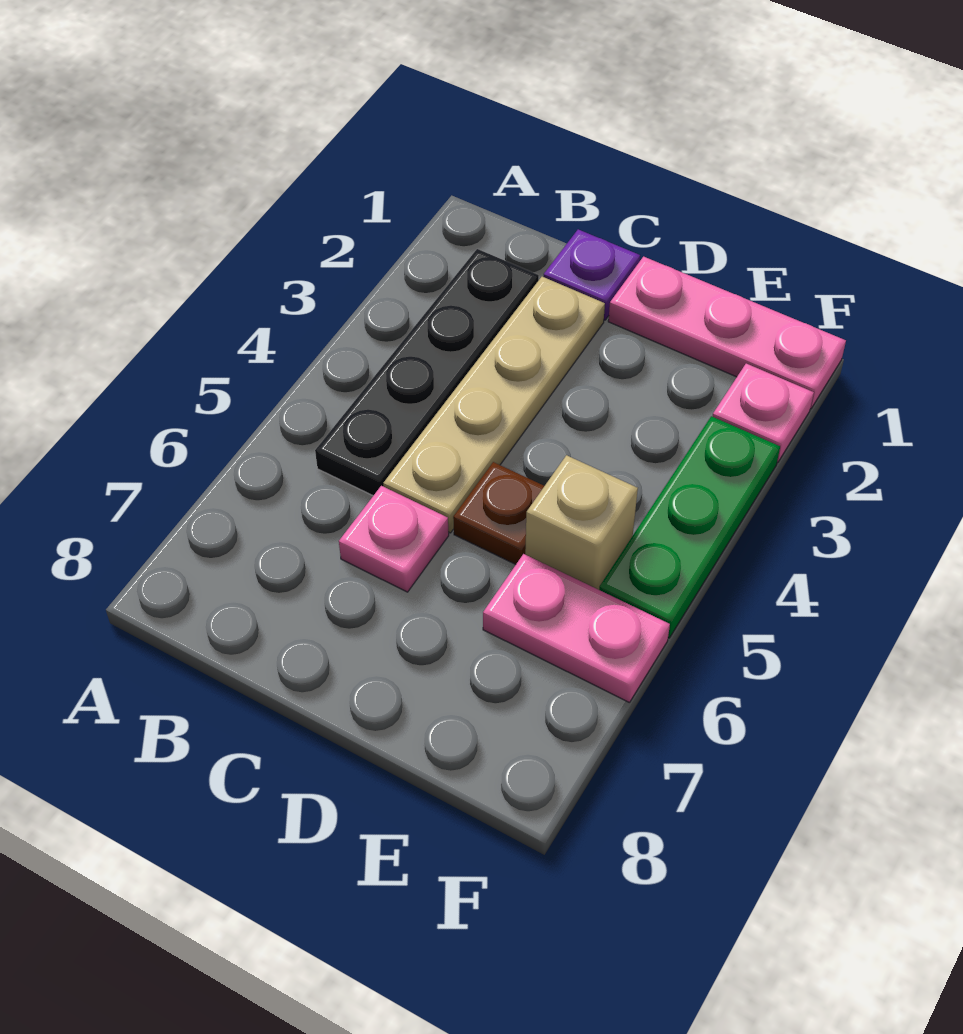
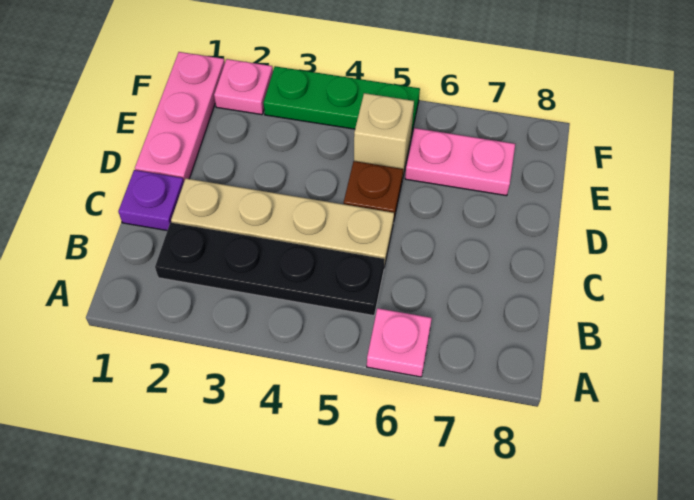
pink 1x1 plate [339,486,449,592] -> pink 1x1 plate moved to [367,308,432,377]
pink 1x2 plate [483,554,670,703] -> pink 1x2 plate turned to [405,128,515,196]

